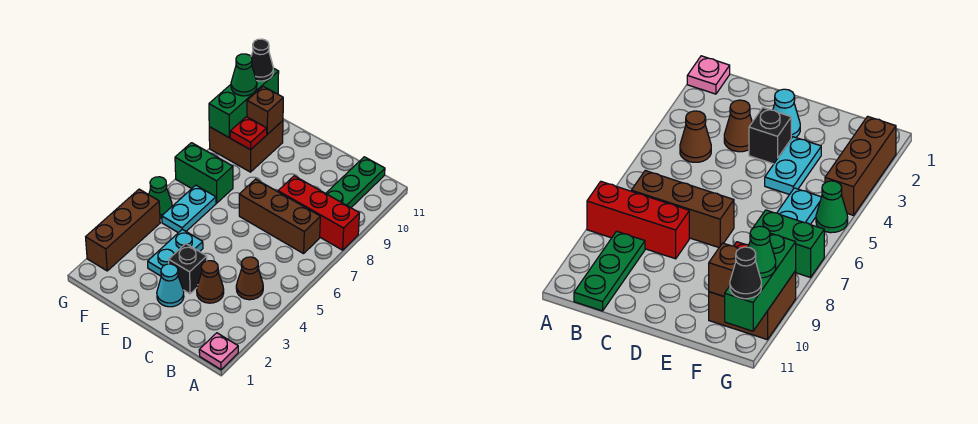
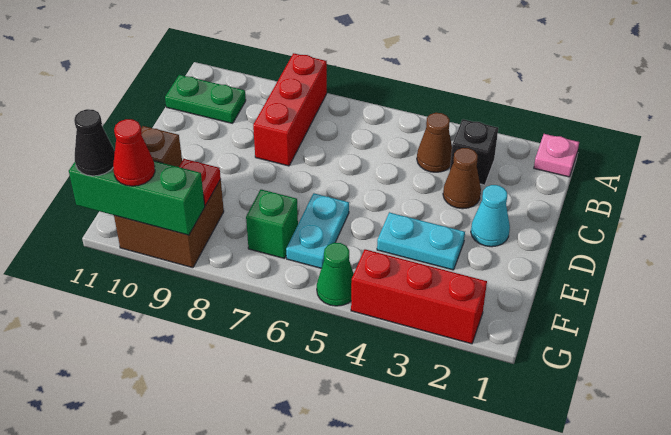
brown 1x3 brick [239,179,320,254] -> none
green 1x3 plate [326,157,385,208] -> green 1x2 plate [165,75,246,123]
black 1x1 brick [169,244,207,294] -> black 1x1 brick moved to [450,119,498,185]
cyan 1x2 plate [162,185,216,233] -> cyan 1x2 plate turned to [286,193,349,268]
green 1x2 brick [175,143,233,203] -> green 1x1 brick [246,190,298,259]
brown 1x3 brick [86,189,160,271] -> red 1x3 brick [351,249,487,344]
green 1x1 cone [231,54,257,96] -> red 1x1 cone [113,119,155,186]

